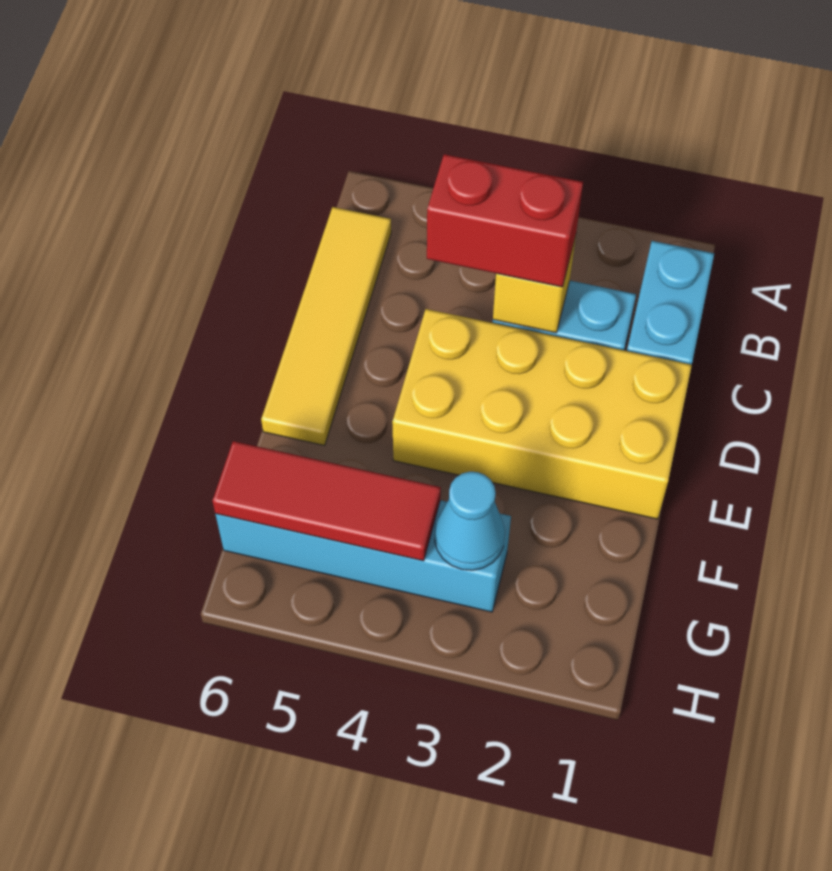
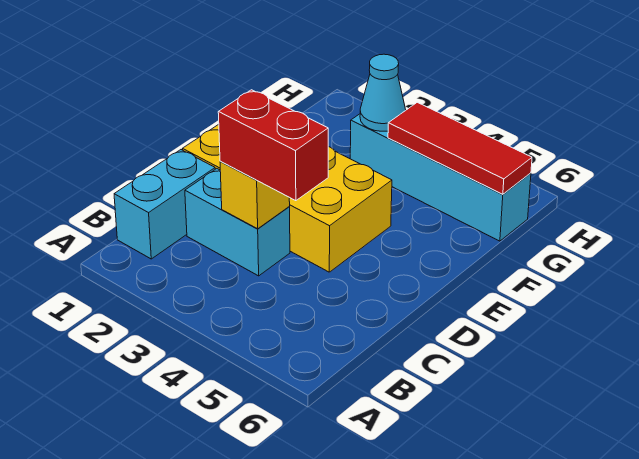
yellow 1x4 tile [261,207,391,446] -> none

